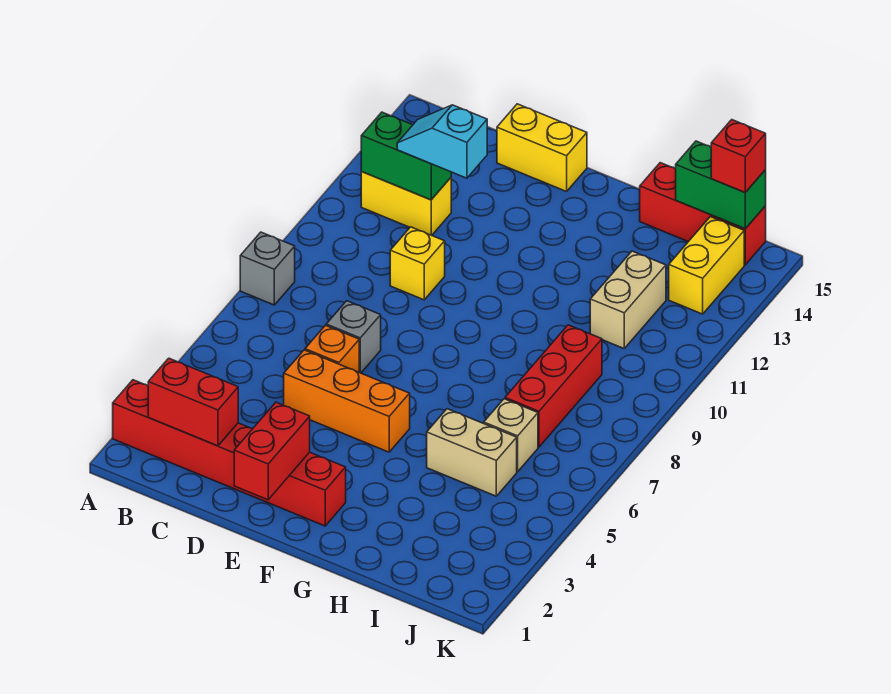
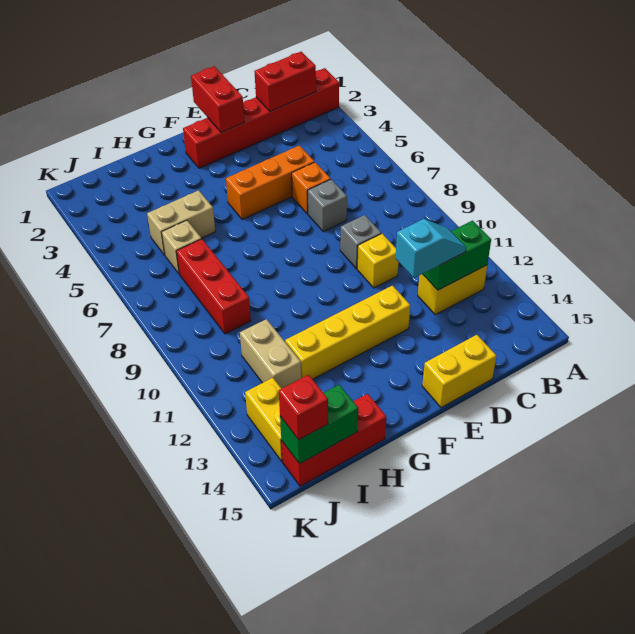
grey 1x1 brick [240,232,295,305] -> grey 1x1 brick moved to [340,215,381,269]
none -> yellow 1x4 brick [285,286,410,379]

